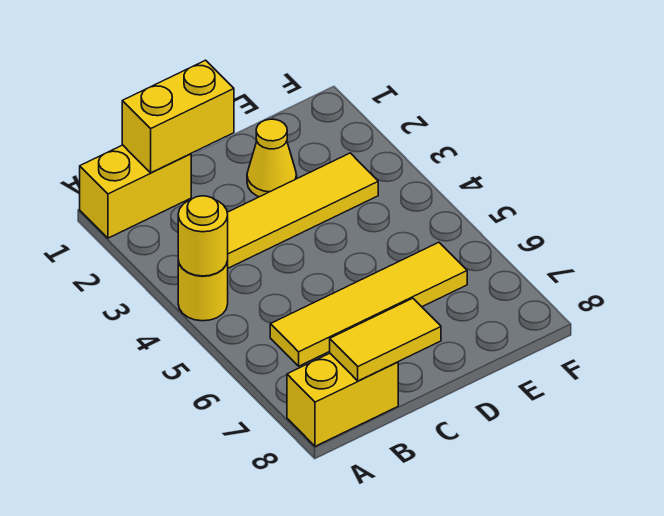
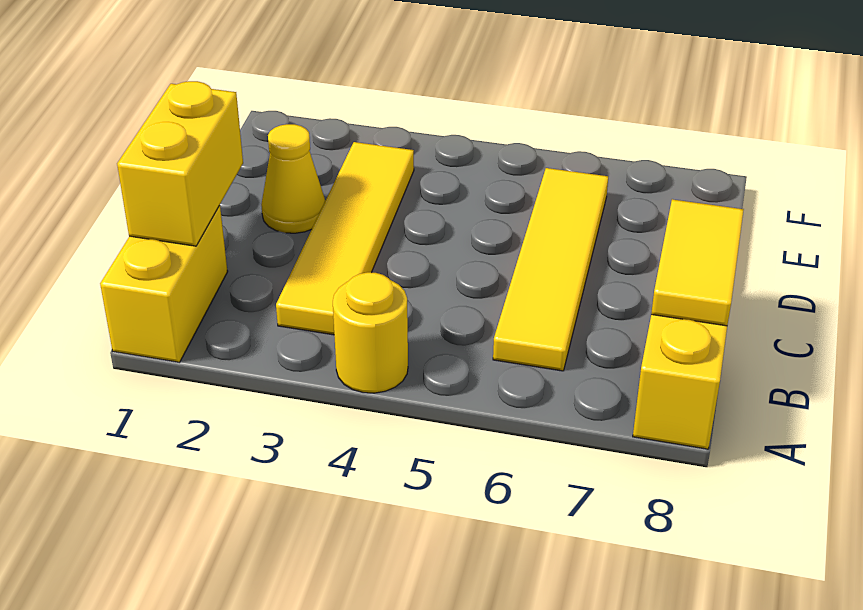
yellow 1x1 round brick [178,196,228,276] -> none

